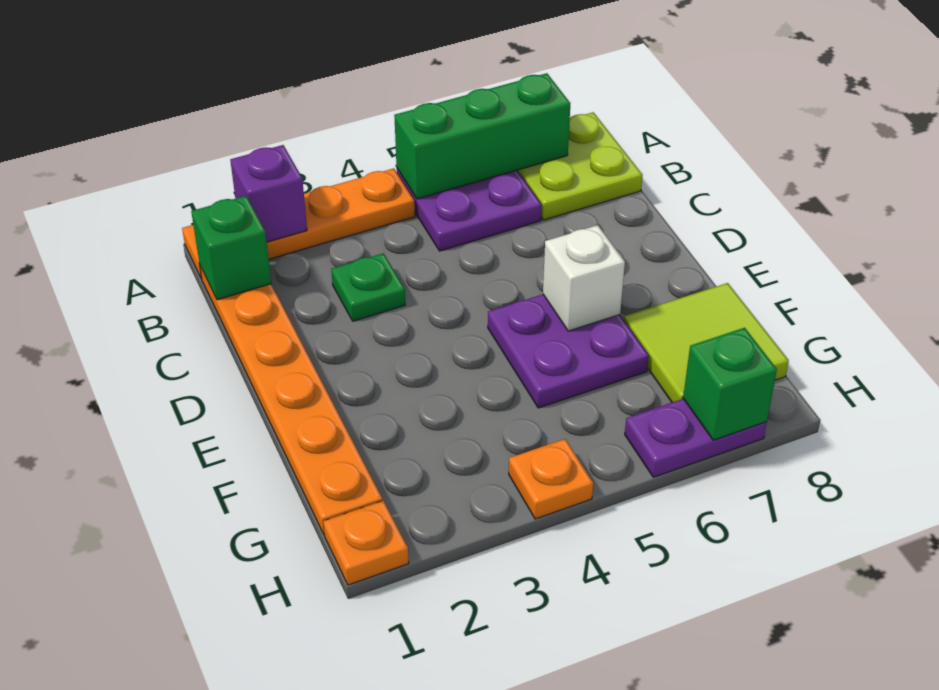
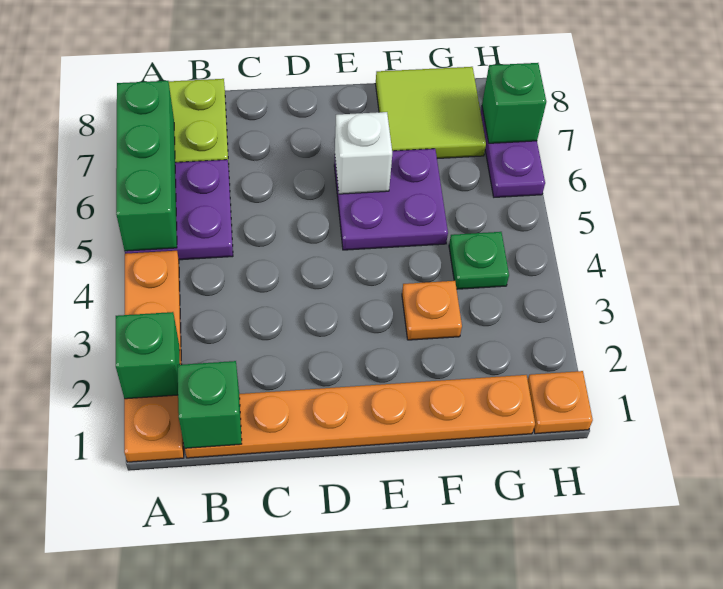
purple 1x1 brick [230,145,307,242] -> green 1x1 brick [116,312,180,399]
green 1x1 plate [331,253,405,321] -> green 1x1 plate moved to [449,232,509,289]
orange 1x1 plate [509,439,593,519] -> orange 1x1 plate moved to [402,281,462,340]

